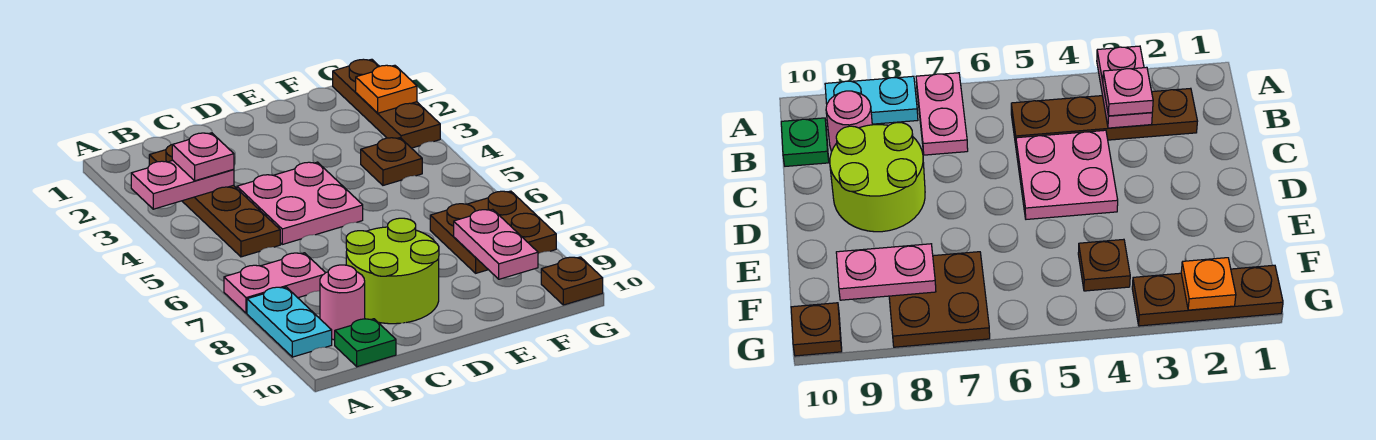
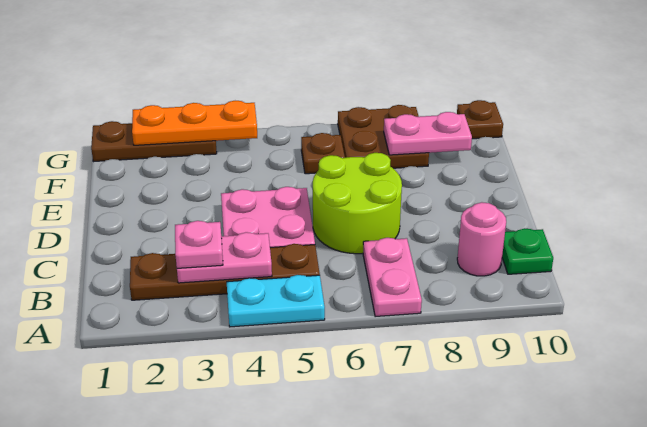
pink 1x2 plate [131,161,234,209] -> pink 1x2 plate turned to [177,232,272,283]
cyan 1x2 plate [247,287,332,357] -> cyan 1x2 plate moved to [227,275,325,327]
lime 2x2 round brick [346,218,439,324] -> lime 2x2 round brick moved to [313,153,402,254]
brown 1x1 plate [361,138,422,185] -> brown 1x1 plate moved to [301,133,345,174]
orange 1x1 plate [356,65,417,113] -> orange 1x3 plate [132,101,257,145]

